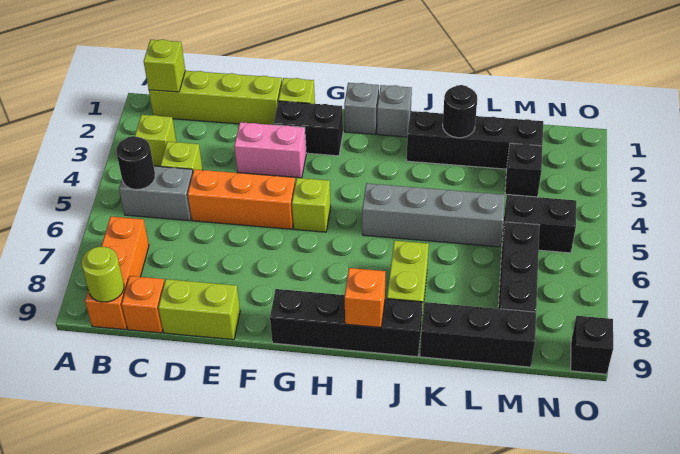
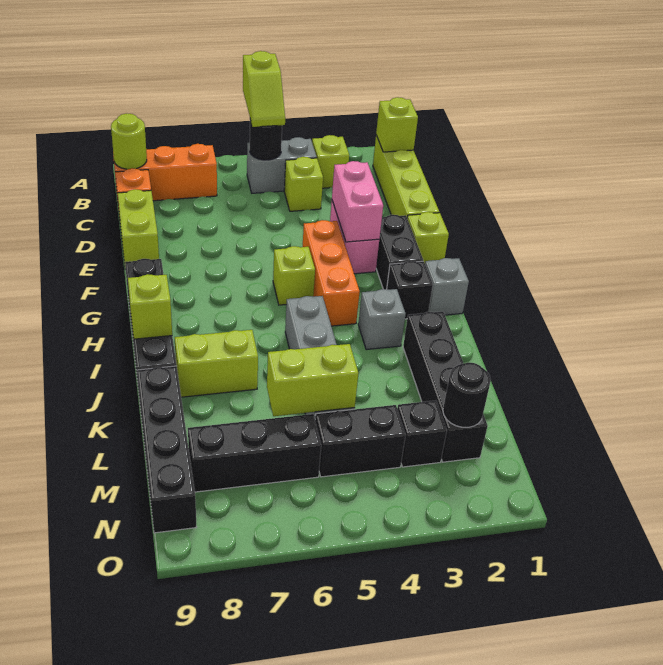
none -> lime 1x2 slope [243,51,285,127]
grey 1x2 brick [119,166,193,221] -> grey 1x2 brick turned to [247,137,317,193]
orange 1x3 brick [188,169,295,229] -> orange 1x3 brick moved to [303,220,360,326]
none -> pink 1x2 brick [332,161,383,242]
grey 1x1 brick [377,85,412,137] -> grey 1x1 brick moved to [358,289,406,350]
orange 1x1 brick [345,268,385,327] -> lime 1x1 brick [128,274,172,339]
black 1x1 round brick [443,85,477,138] -> black 1x1 round brick moved to [443,363,491,427]
black 1x3 brick [420,302,536,367] -> black 1x4 brick [137,366,196,533]
none -> lime 1x2 brick [267,344,359,416]
black 1x2 brick [502,195,576,253] -> black 1x2 brick turned to [315,405,406,477]
black 1x1 brick [571,316,613,374] -> black 1x1 brick moved to [387,261,433,319]

